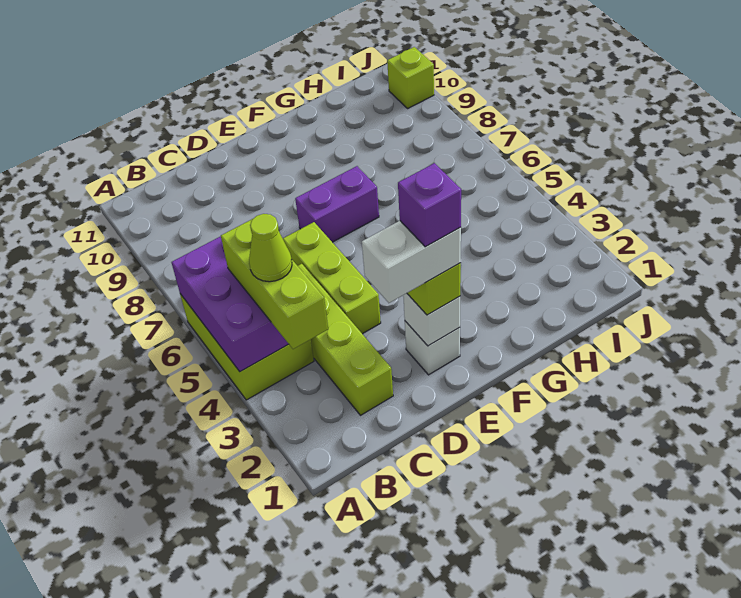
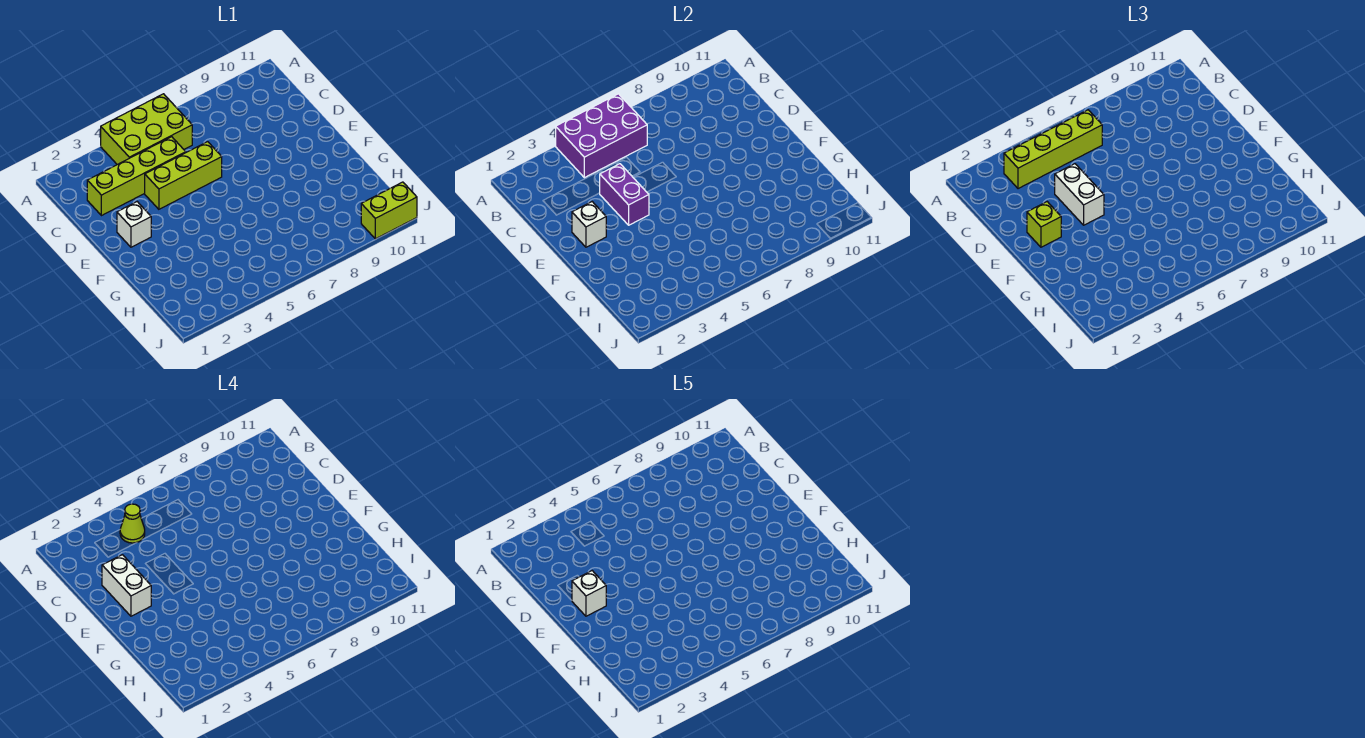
lime 1x3 brick [221,219,328,349] -> lime 1x4 brick [1004,110,1102,189]
none -> white 1x2 brick [1055,164,1104,225]
purple 1x1 brick [398,163,461,247] -> white 1x1 brick [572,571,606,616]
purple 1x2 brick [295,166,379,242] -> purple 1x2 brick moved to [600,164,649,225]
lime 1x1 brick [387,47,434,108] -> lime 1x2 brick [361,182,417,239]

